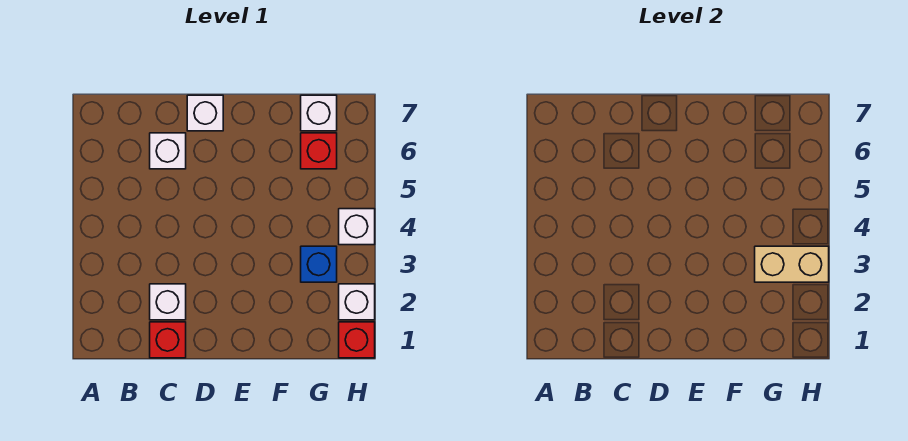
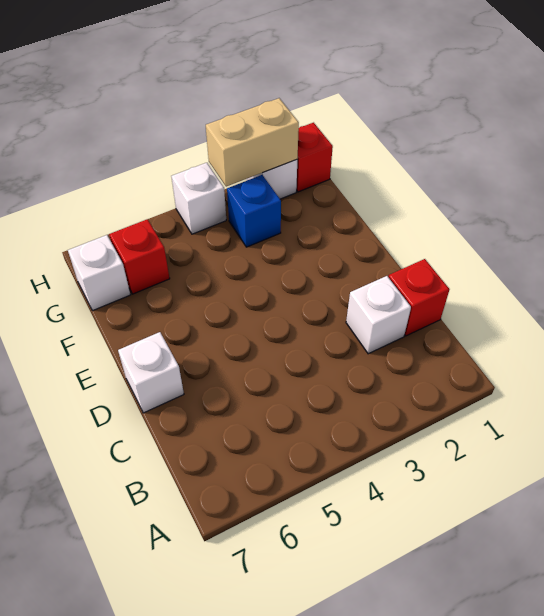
white 1x1 brick [150,133,186,169] -> none
tan 1x2 brick [755,246,829,282] -> tan 1x2 brick turned to [206,98,299,187]

